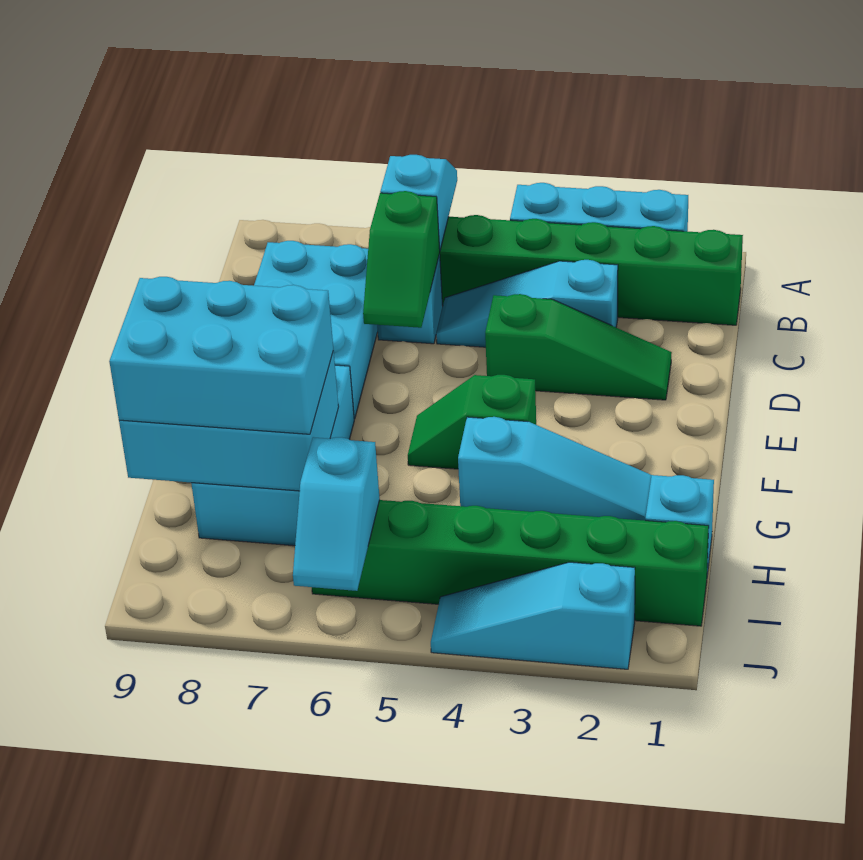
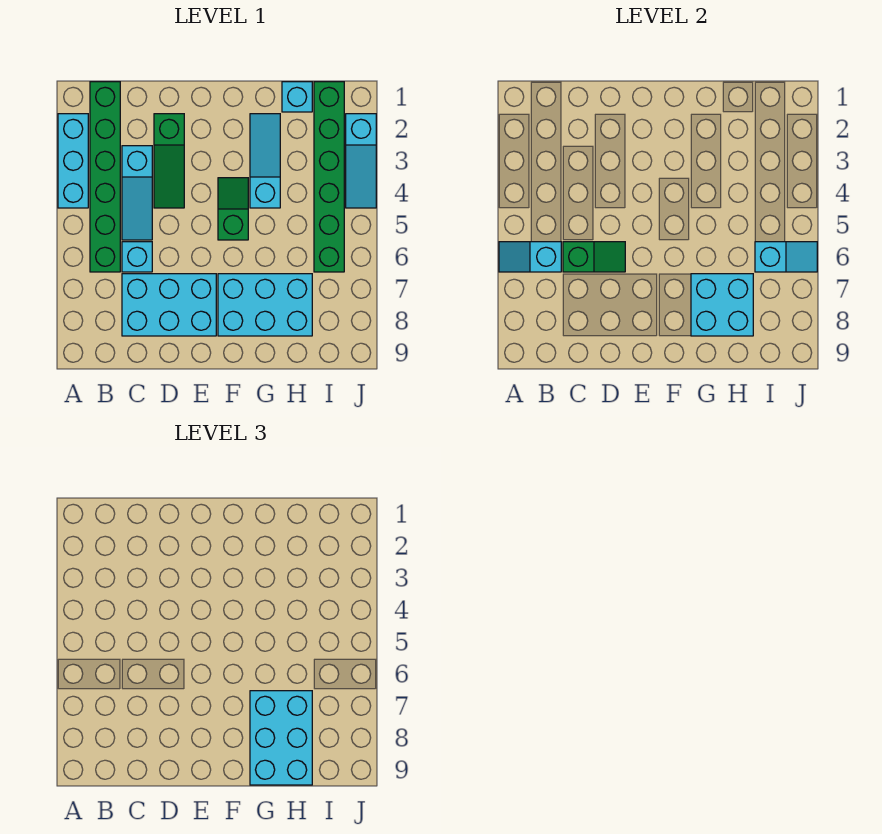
green 1x3 slope [485,294,672,400] -> green 1x3 slope turned to [154,114,184,208]
green 1x2 slope [408,375,536,469] -> green 1x2 slope turned to [218,178,248,240]
cyan 2x3 brick [119,351,339,491] -> cyan 2x2 brick [691,274,753,336]

